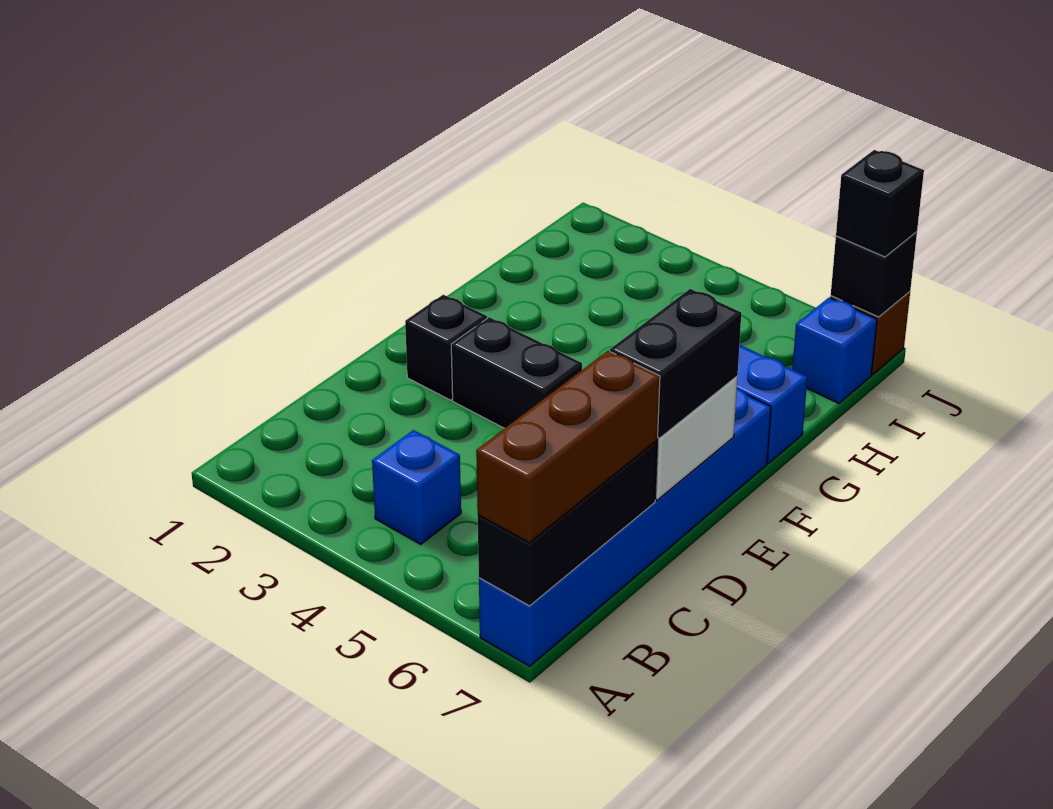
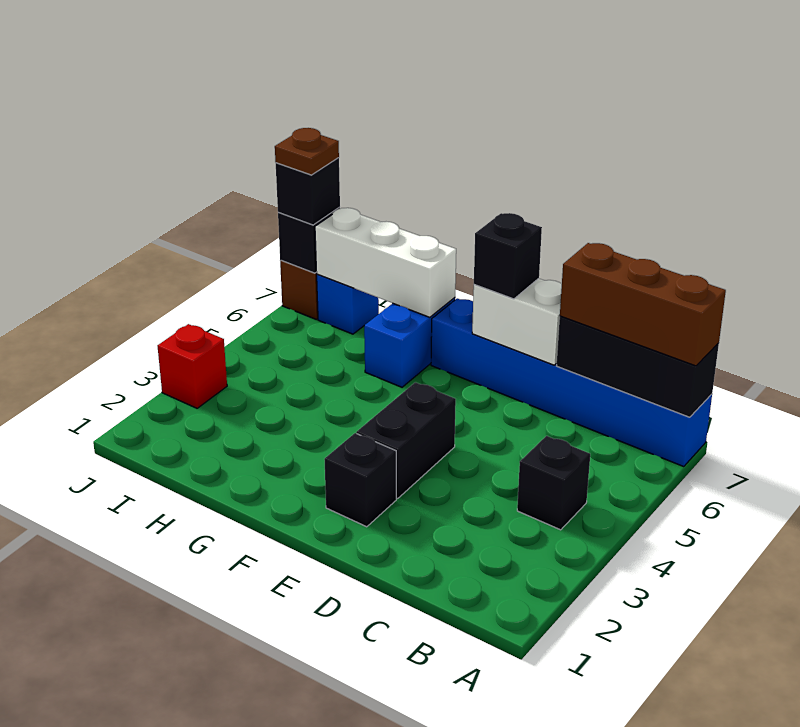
blue 1x1 brick [372,430,461,544] -> black 1x1 brick [517,436,590,530]
black 1x2 brick [610,289,741,438] -> black 1x1 brick [474,213,542,299]
none -> white 1x3 brick [315,208,456,317]
none -> red 1x1 brick [158,324,227,408]
none -> brown 1x1 plate [275,128,339,175]

